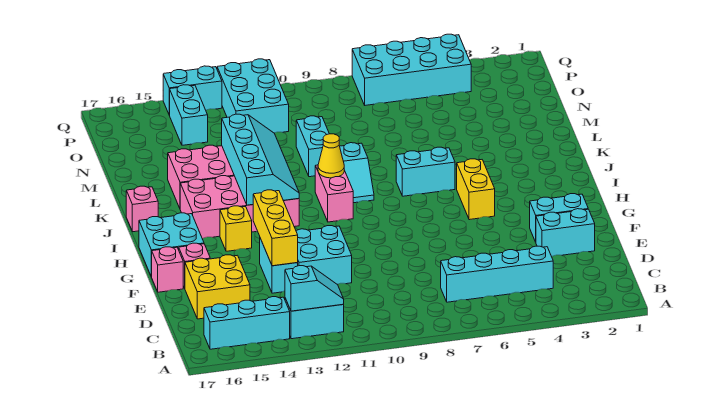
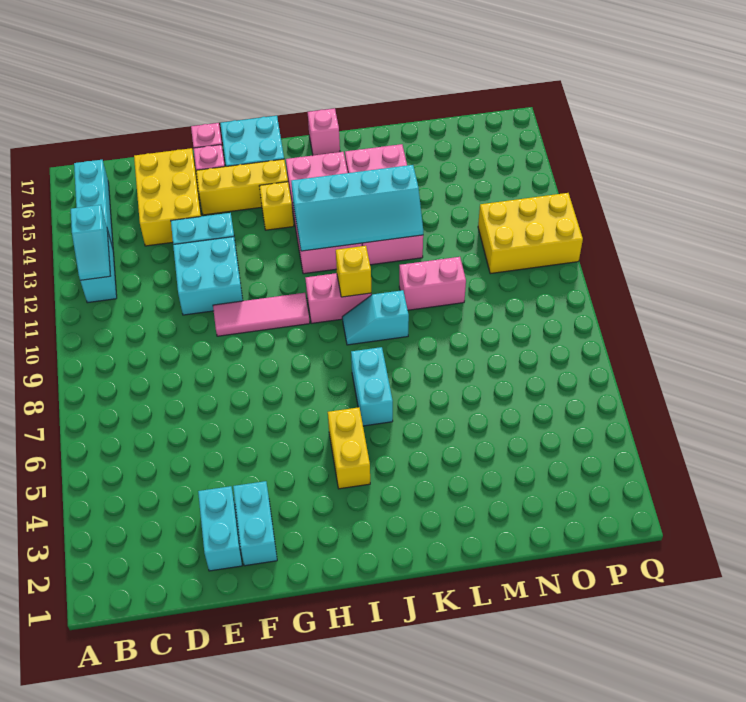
cyan 1x4 brick [441,246,553,302] -> none
yellow 2x2 brick [185,255,250,319] -> yellow 2x3 brick [134,148,201,246]
yellow 1x3 brick [253,190,298,266] -> yellow 1x3 brick moved to [196,159,288,215]
none -> pink 1x3 tile [213,293,310,336]
yellow 1x2 brick [457,159,495,220] -> yellow 1x2 brick turned to [328,407,370,489]
yellow 1x1 cone [318,134,344,178] -> yellow 1x1 brick [336,246,371,297]
cyan 1x2 brick [296,116,329,177] -> pink 1x2 brick [399,257,466,310]
cyan 2x3 brick [217,59,289,133] -> yellow 2x3 brick [478,193,583,274]
cyan 1x2 brick [170,85,208,145] -> none
cyan 2x4 brick [352,34,471,105] -> none
cyan 1x2 brick [163,66,222,115] -> none

